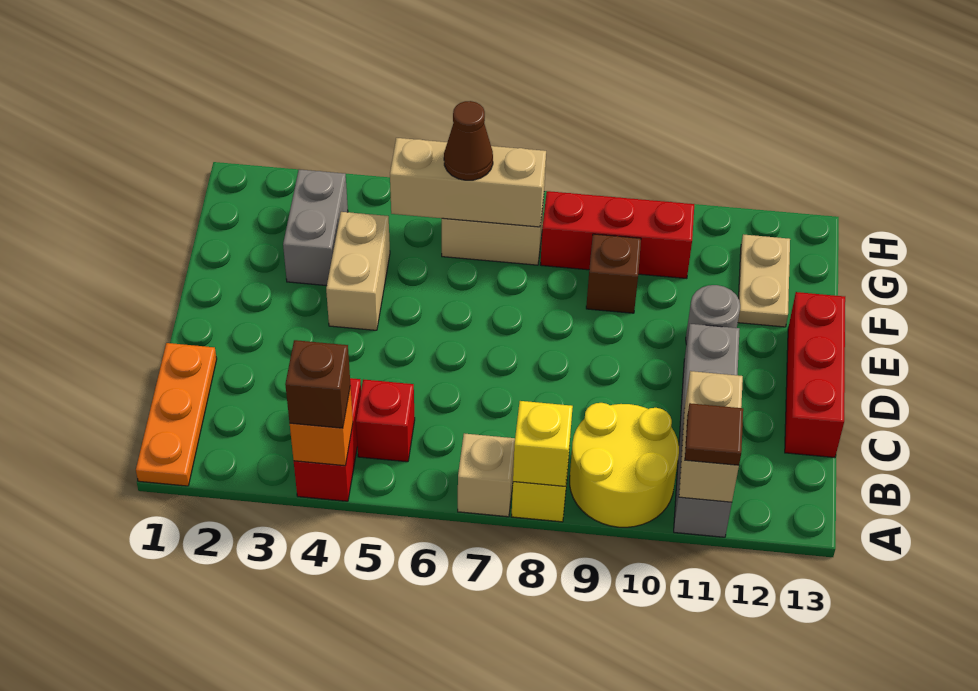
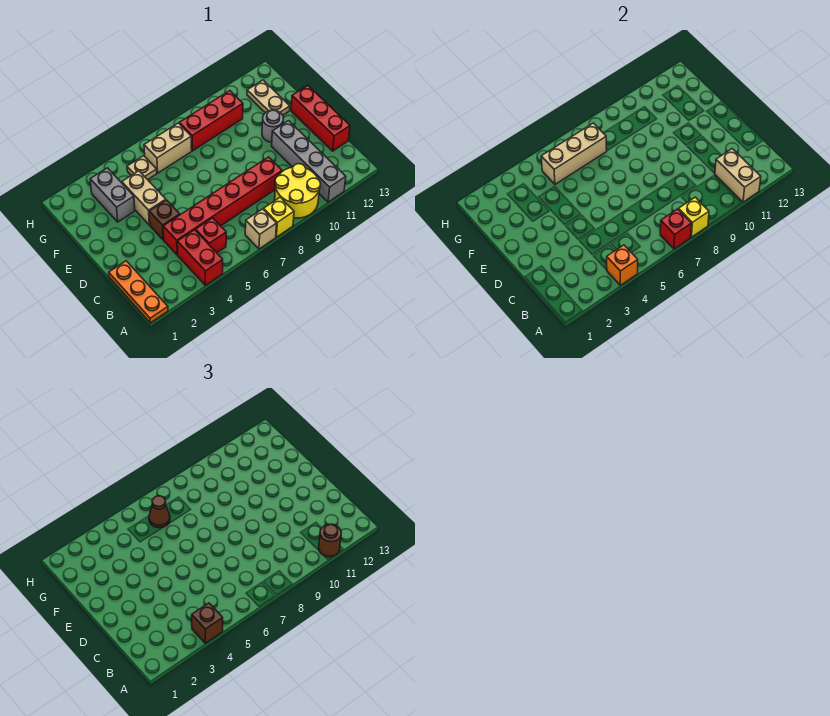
none -> red 1x1 brick [660,209,692,249]
brown 1x1 tile [685,403,743,465] -> brown 1x1 round brick [319,524,341,557]
none -> red 1x6 brick [163,157,282,255]
brown 1x1 brick [586,234,641,313] -> brown 1x1 brick moved to [149,200,180,240]
none -> tan 1x1 plate [127,156,157,180]

